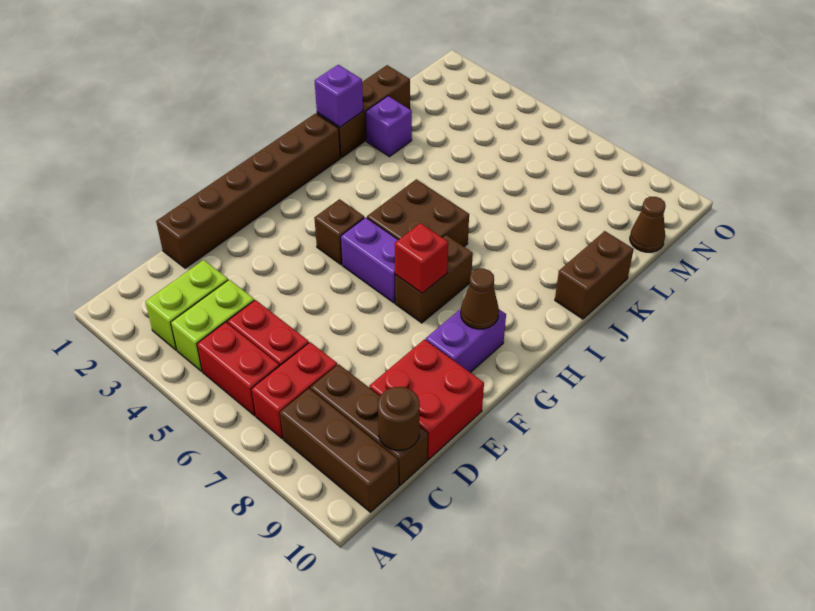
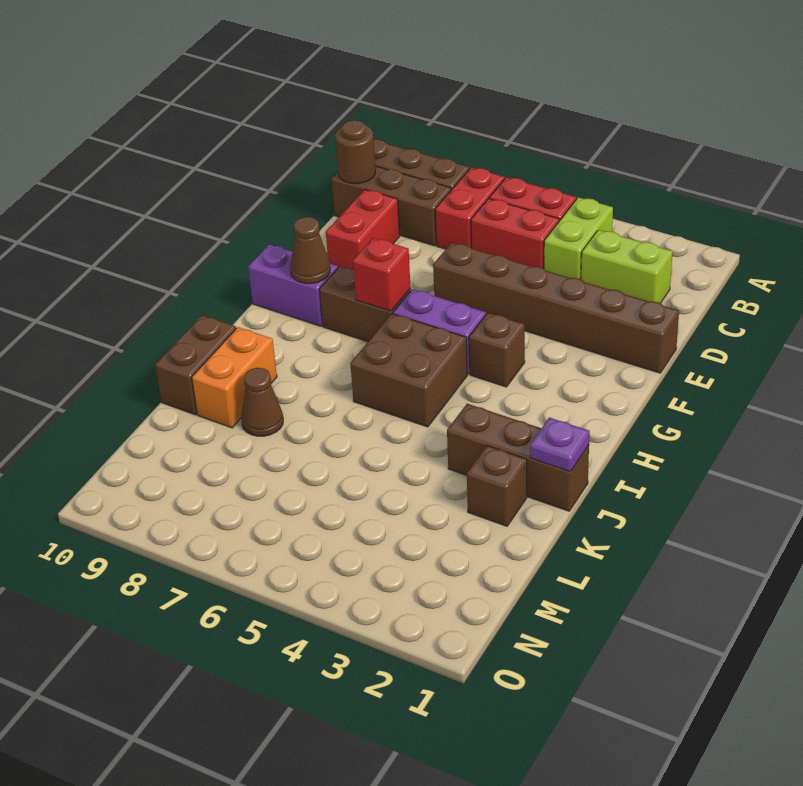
lime 1x2 brick [145,260,228,350] -> lime 1x2 brick turned to [581,230,673,303]
brown 1x6 brick [156,113,340,268] -> brown 1x6 brick turned to [433,243,679,373]
red 2x2 brick [369,339,484,459] -> red 1x2 brick [326,189,400,269]
purple 1x2 brick [426,309,506,372] -> purple 1x2 brick turned to [248,245,338,326]
brown 1x2 brick [395,235,473,323] -> brown 1x2 brick turned to [319,267,411,342]
brown 1x3 brick [317,65,410,158] -> brown 1x3 brick turned to [447,404,589,511]
purple 1x1 brick [315,65,363,127] -> purple 1x1 plate [530,417,590,471]
none -> orange 1x2 brick [192,327,277,428]
purple 1x1 brick [365,96,412,157] -> brown 1x1 brick [467,446,527,526]
brown 1x1 cone [630,197,666,252] -> brown 1x1 cone moved to [241,368,283,436]

